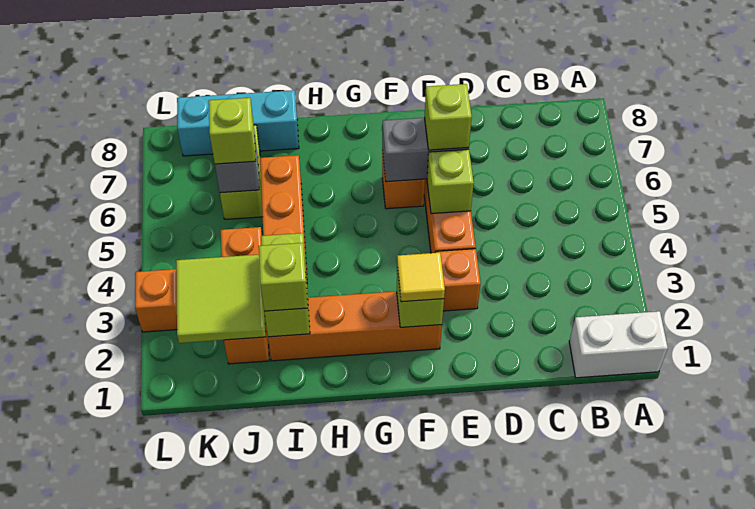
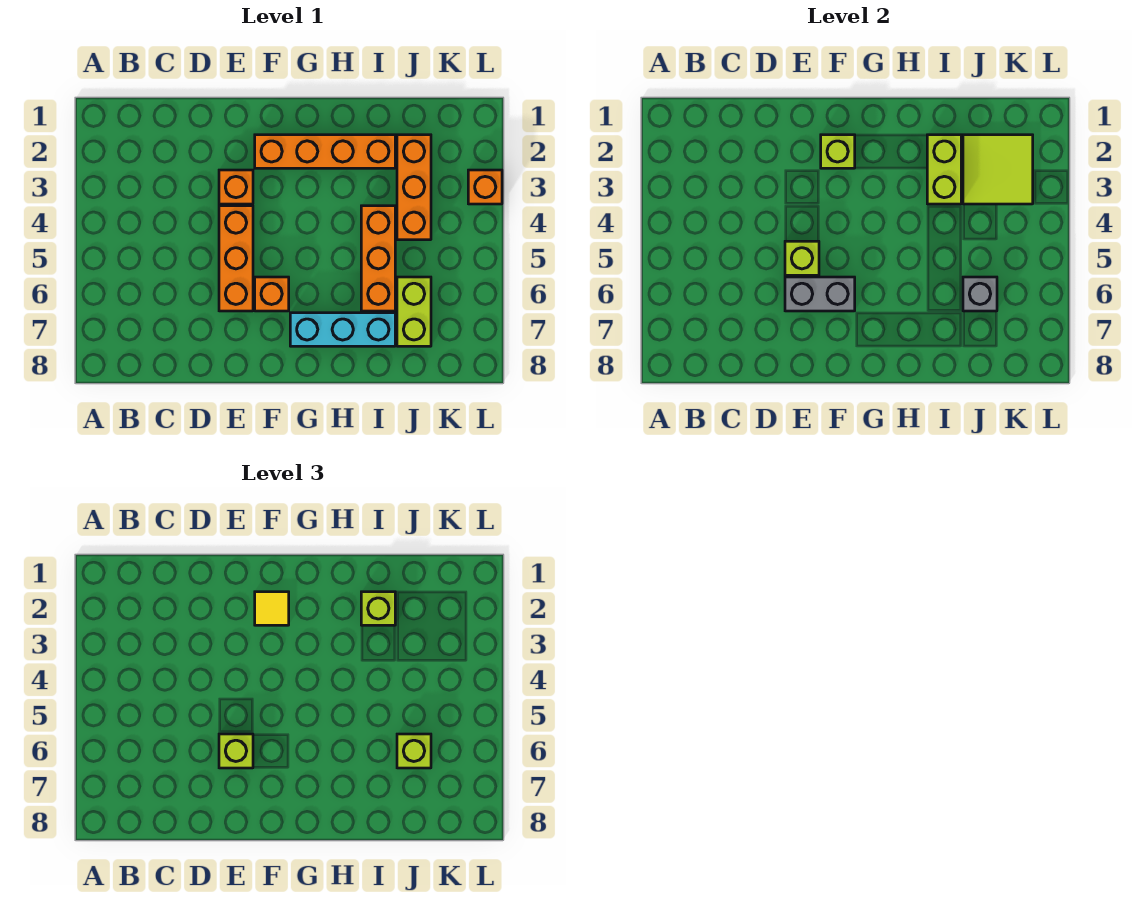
white 1x2 brick [569,311,668,378] -> none
cyan 1x3 brick [177,90,299,156] -> cyan 1x3 brick moved to [290,313,395,346]

